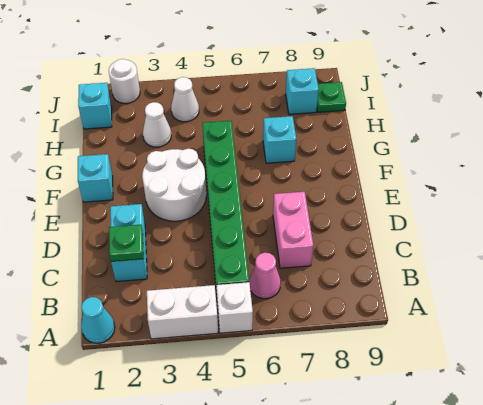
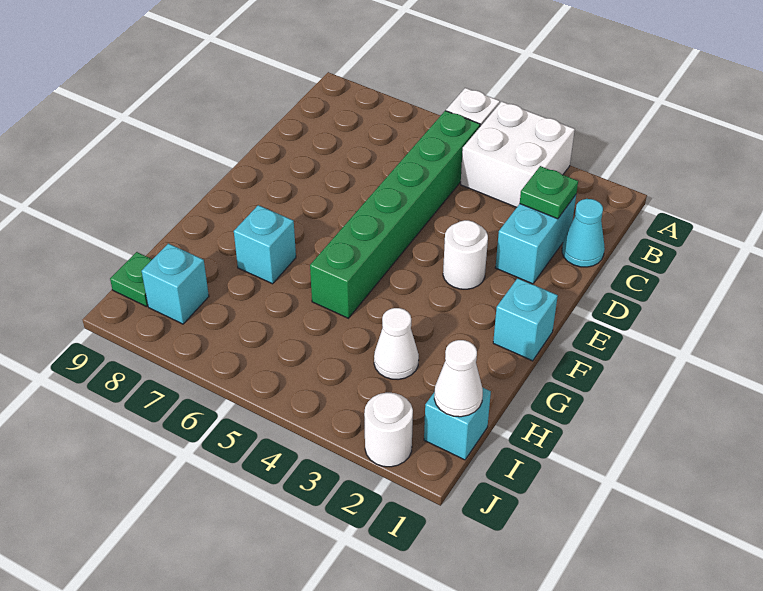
cyan 1x1 cone [81,297,115,343] -> cyan 1x1 cone moved to [562,199,605,267]
white 1x2 brick [147,285,218,339] -> white 2x2 brick [461,101,575,207]
pink 1x1 cone [249,253,281,299] -> none
pink 1x2 brick [273,192,313,268] -> none
white 2x2 round brick [142,149,206,221] -> white 1x1 round brick [443,220,488,289]
white 1x1 cone [171,77,199,122] -> white 1x1 cone moved to [434,340,483,417]

